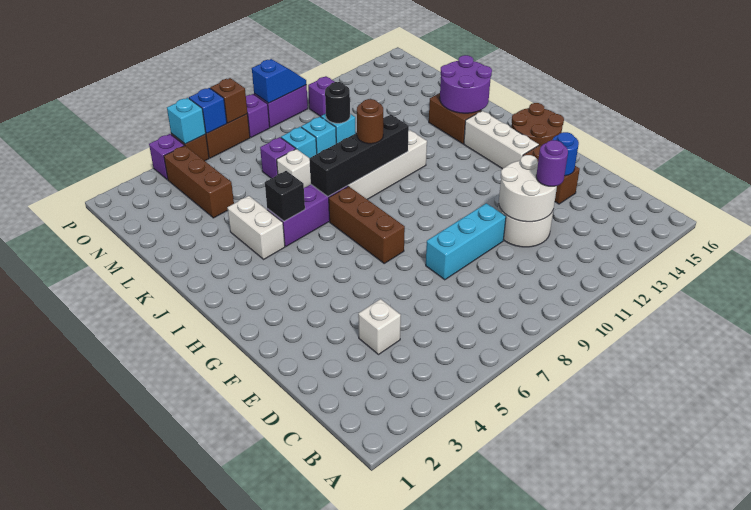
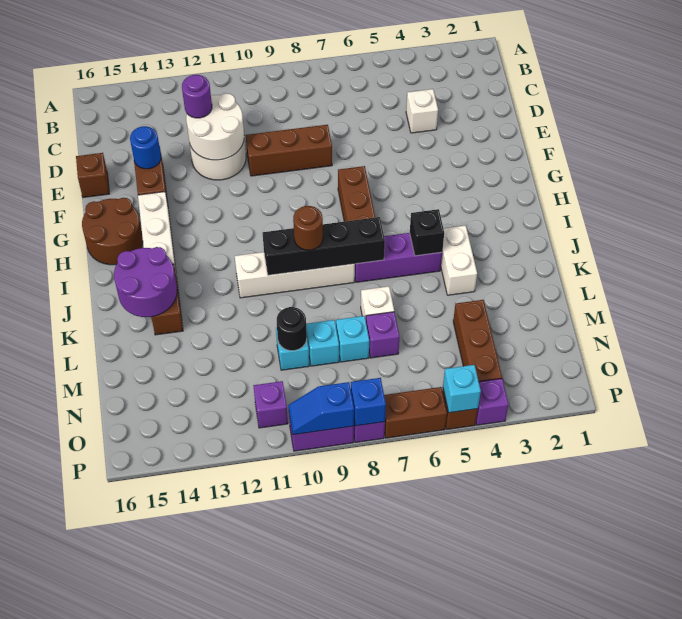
cyan 1x3 brick [426,203,506,280] -> brown 1x3 brick [246,125,332,176]
blue 1x1 brick [189,88,227,133] -> blue 1x1 brick moved to [351,378,386,426]
brown 1x1 brick [210,78,247,123] -> brown 1x1 brick moved to [76,153,109,198]

